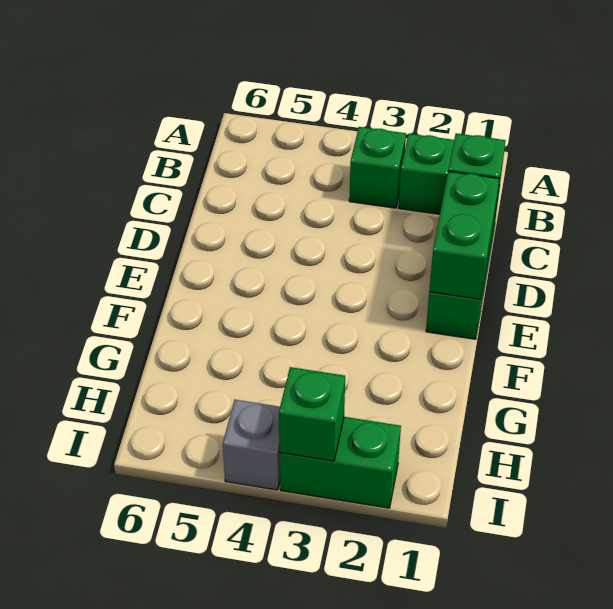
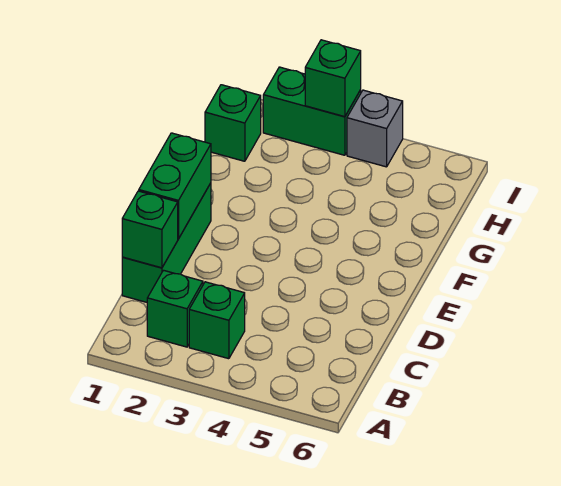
none -> green 1x1 brick [205,85,261,161]

